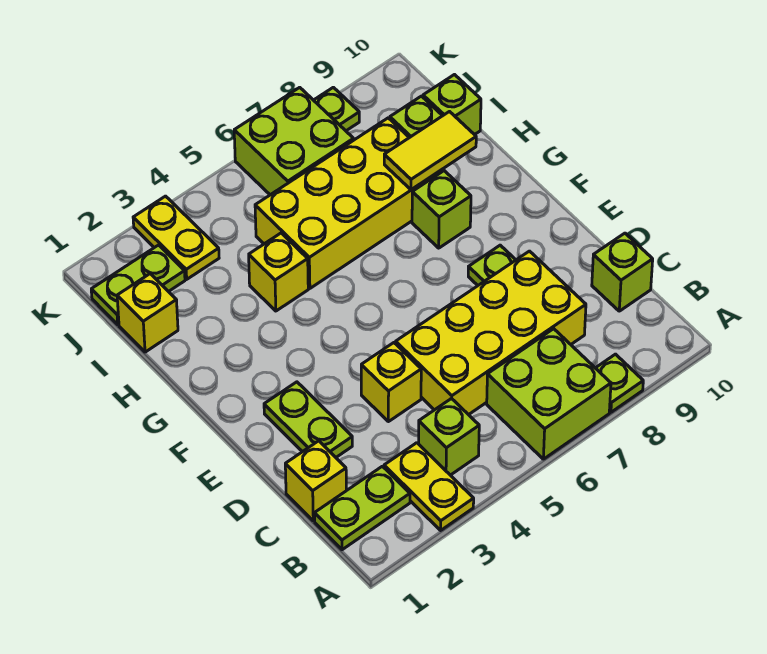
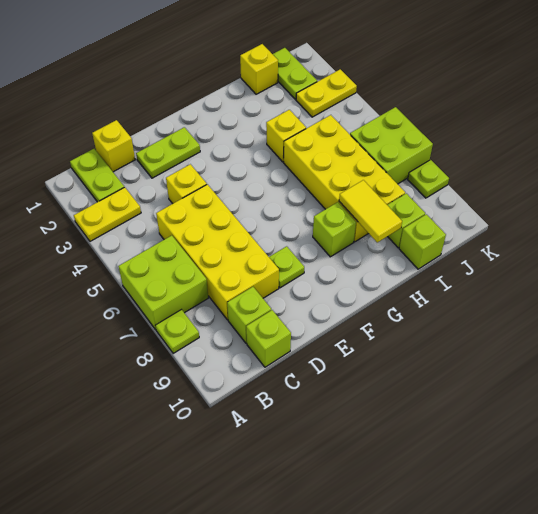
lime 1x1 brick [419,398,479,475] -> lime 1x1 brick moved to [227,287,271,343]

